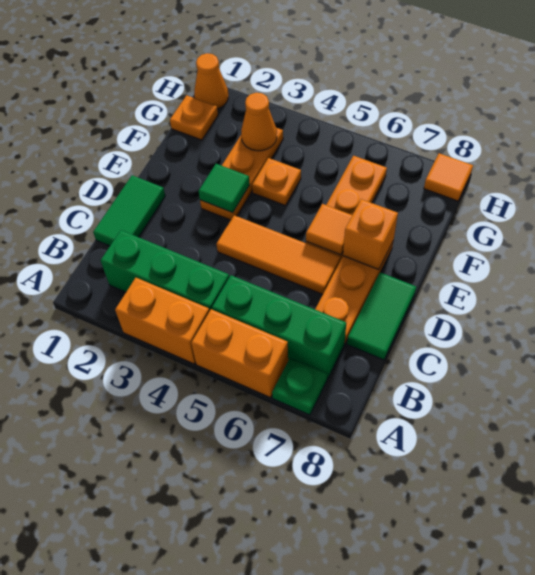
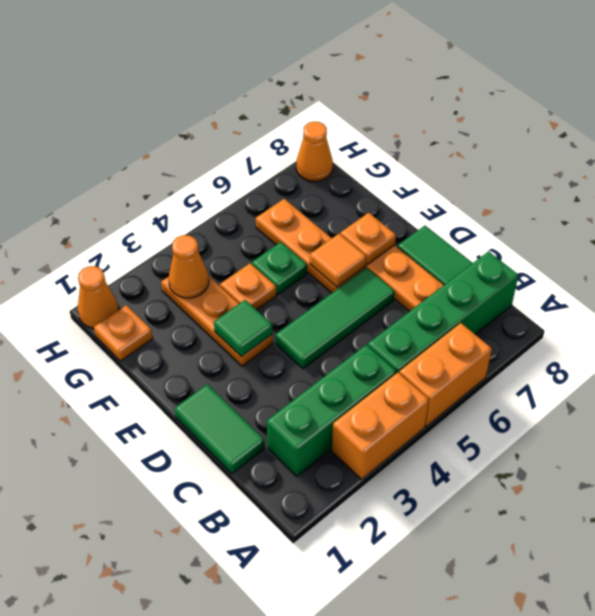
green 1x1 plate [272,358,327,415] -> green 1x1 plate moved to [252,242,307,295]
green 1x3 brick [212,275,346,379] -> green 1x4 brick [368,251,519,373]
orange 1x3 tile [217,215,340,294] -> green 1x3 tile [275,268,395,369]
orange 1x1 brick [343,199,398,270] -> orange 1x1 plate [340,213,396,265]
orange 1x1 tile [424,153,473,201] -> orange 1x1 cone [296,122,333,181]

